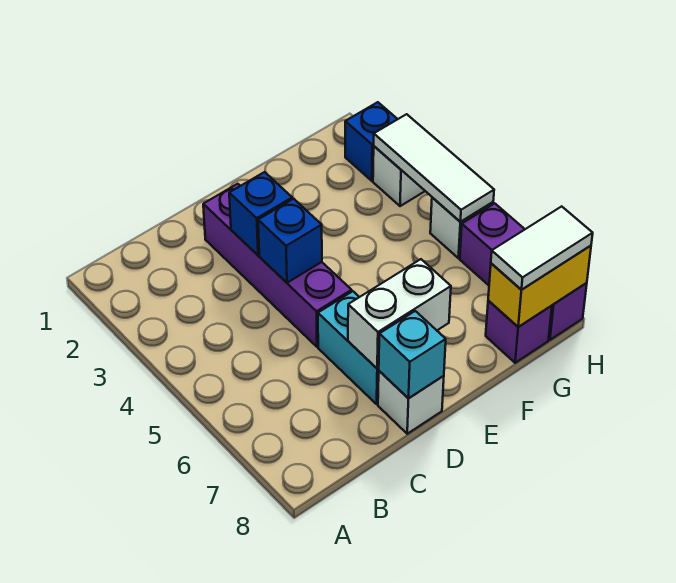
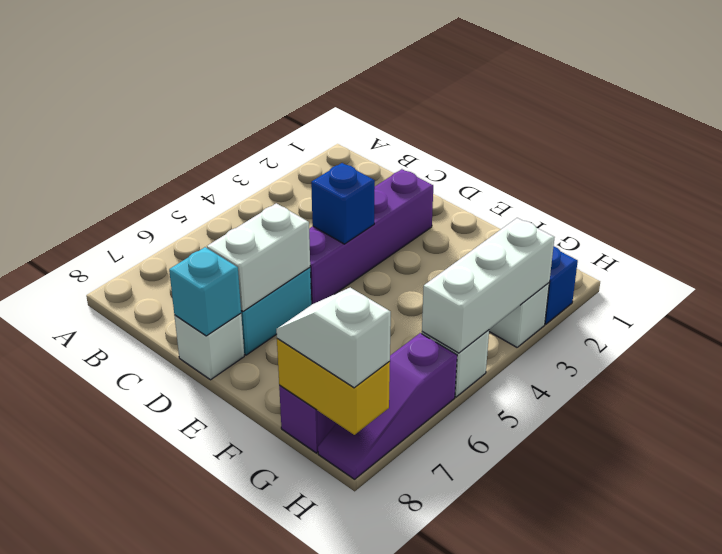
blue 1x1 brick [229,172,292,255] -> none
white 1x2 brick [348,259,451,369] -> white 1x2 brick turned to [207,203,310,311]
white 1x2 tile [491,206,593,290] -> white 1x2 slope [276,288,391,388]
white 1x3 tile [374,114,494,222] -> white 1x3 brick [422,218,555,353]
purple 1x3 brick [460,203,587,340] -> purple 1x3 slope [318,333,457,479]

